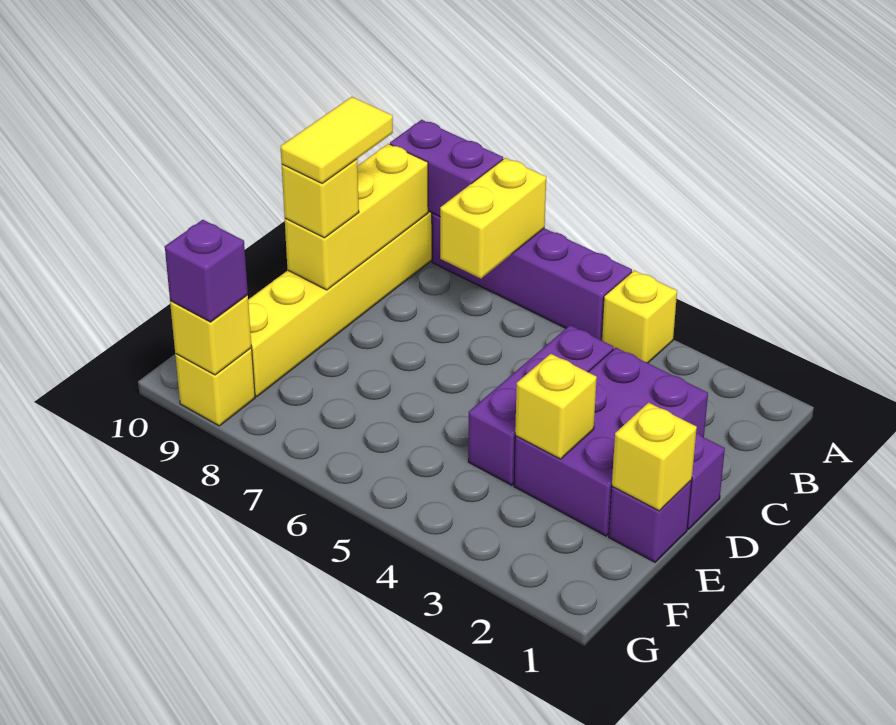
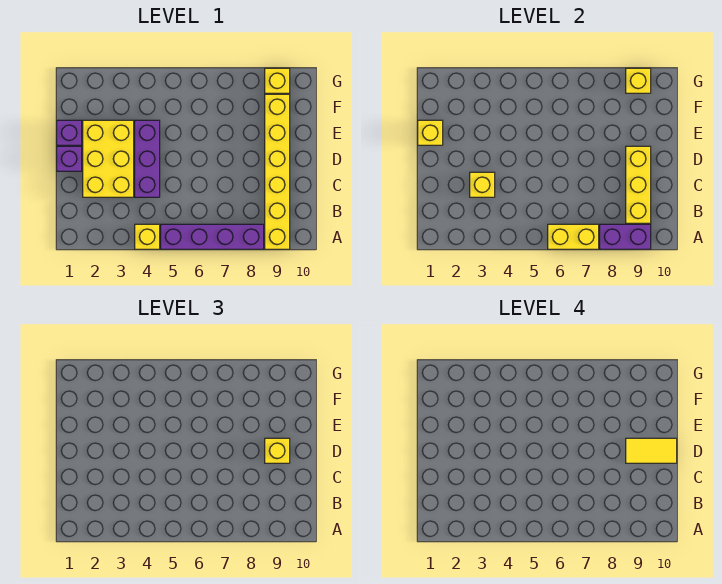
yellow 1x2 brick [440,158,546,278] -> yellow 1x2 brick turned to [548,224,599,249]
purple 2x3 brick [514,348,708,536] -> yellow 2x3 brick [83,120,134,197]
yellow 1x2 tile [281,97,393,183] -> yellow 1x2 tile turned to [626,438,677,463]
yellow 1x1 brick [515,354,597,459] -> yellow 1x1 brick moved to [470,172,495,197]
purple 1x1 brick [165,220,248,322] -> none

